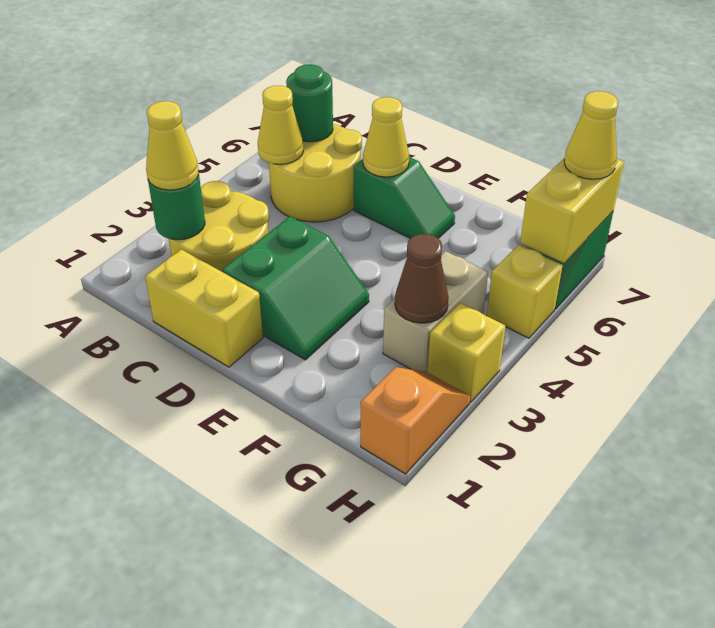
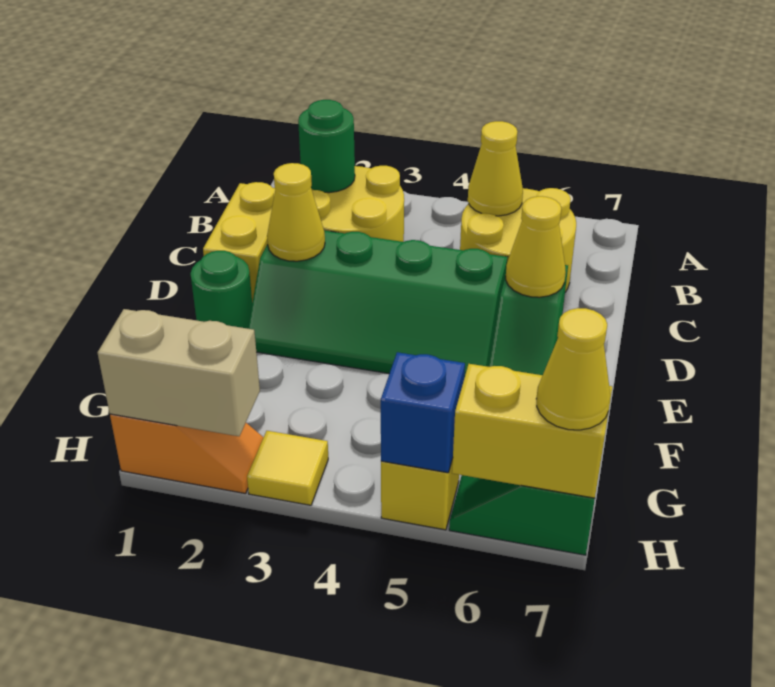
yellow 1x1 cone [146,101,199,190] -> yellow 1x1 cone moved to [267,163,325,261]
green 1x1 round brick [286,64,333,142] -> green 1x1 round brick moved to [190,251,252,329]
green 2x2 slope [222,216,369,360] -> green 2x4 slope [248,231,508,378]
tan 1x2 brick [383,251,488,372] -> tan 1x2 brick moved to [98,309,260,436]
brown 1x1 cone [395,234,448,323] -> none
yellow 1x1 brick [428,303,506,402] -> yellow 1x1 tile [247,431,328,505]
none -> blue 1x1 brick [381,352,465,473]

